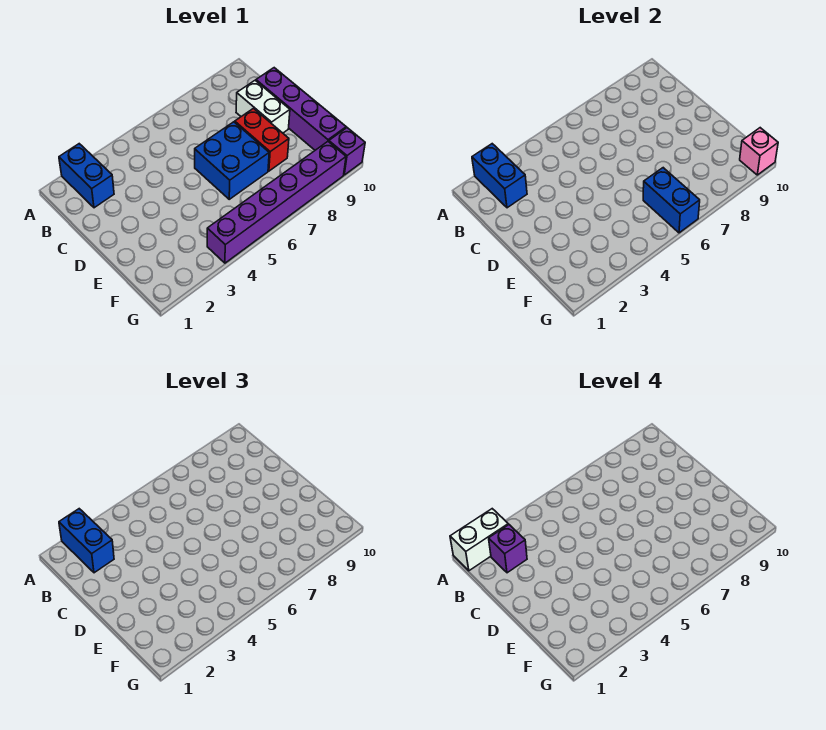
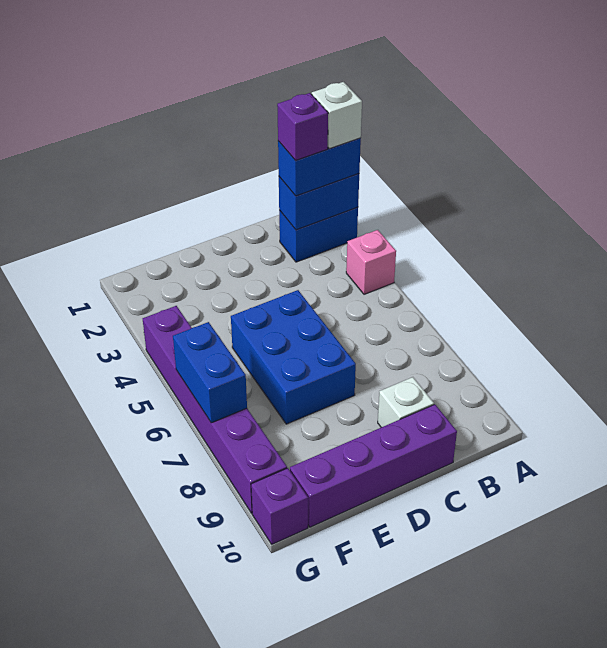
white 1x2 brick [450,509,508,571] -> white 1x1 brick [312,82,362,149]
white 1x2 brick [236,80,290,133] -> white 1x1 brick [378,377,434,427]
blue 2x2 brick [195,122,269,199] -> blue 2x3 brick [231,290,356,424]
red 1x2 brick [235,108,289,171] -> none
blue 1x2 brick [643,168,700,233] -> blue 1x2 brick turned to [173,322,247,423]
pink 1x1 brick [740,128,778,175] -> pink 1x1 brick moved to [346,230,396,294]

